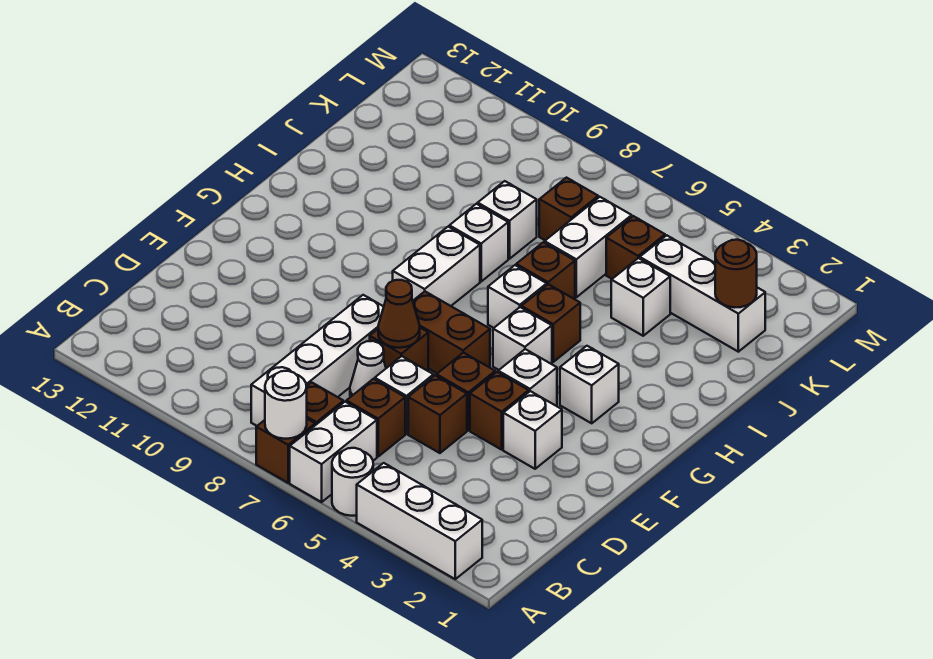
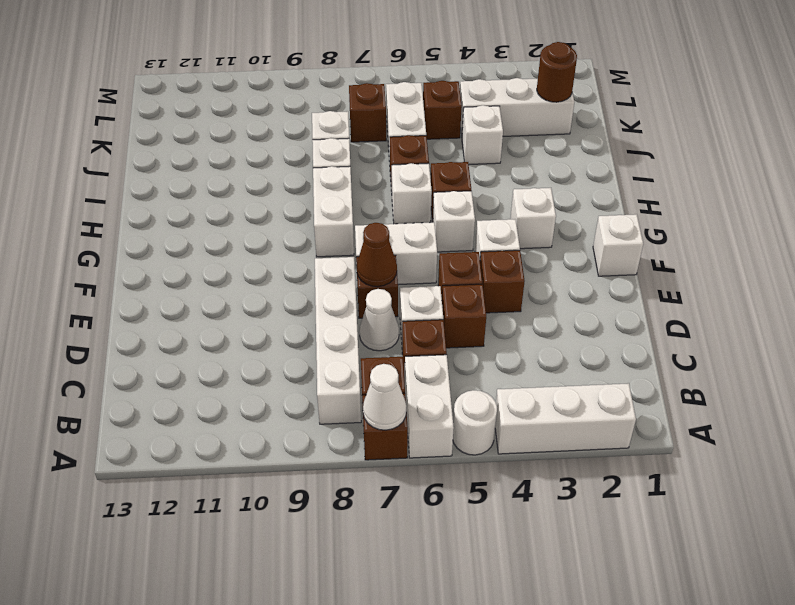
white 1x1 round brick [265,371,307,439] -> white 1x1 cone [363,364,406,430]
white 1x1 brick [503,391,562,469] -> white 1x1 brick moved to [593,214,643,276]
brown 1x2 brick [413,292,490,373] -> white 1x2 brick [355,222,437,285]

